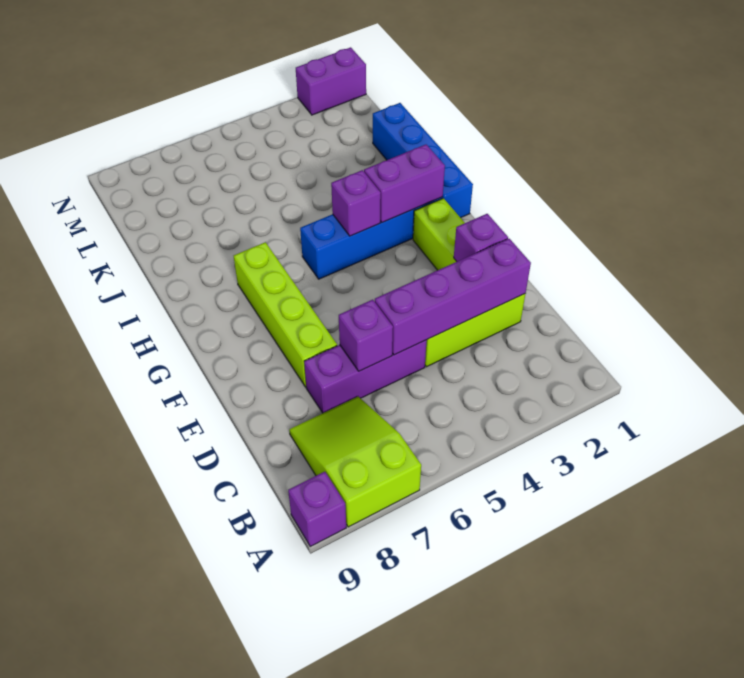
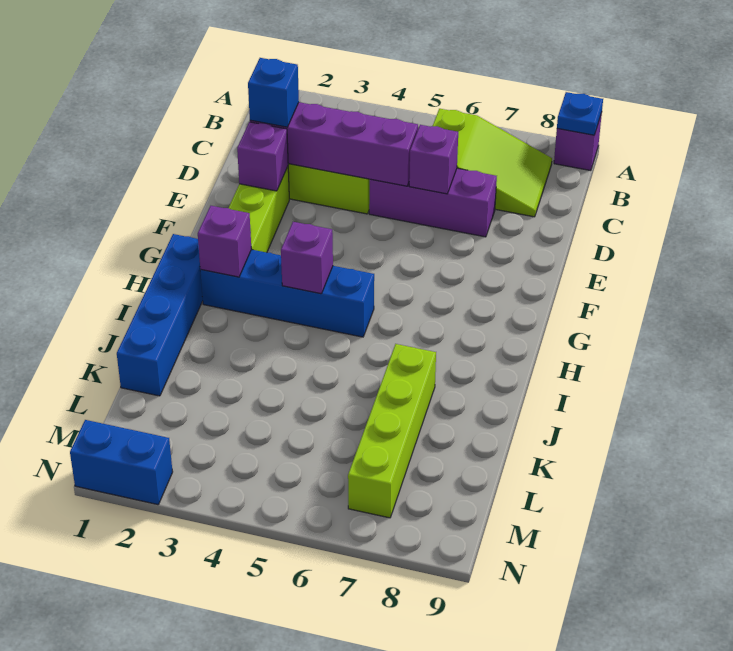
lime 2x3 slope [289,397,421,527] -> lime 2x3 slope turned to [433,109,552,217]
none -> blue 1x1 plate [557,92,603,135]
none -> blue 1x1 brick [248,58,299,127]
lime 1x4 brick [234,242,337,387] -> lime 1x4 brick moved to [348,344,436,518]
purple 1x2 brick [364,145,445,222] -> purple 1x1 brick [198,206,251,277]
purple 1x2 brick [296,47,366,115] -> blue 1x2 brick [70,420,173,505]

